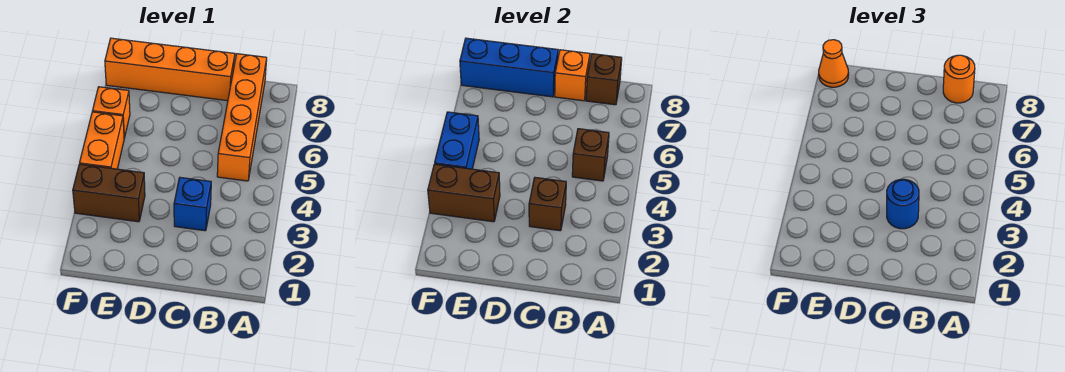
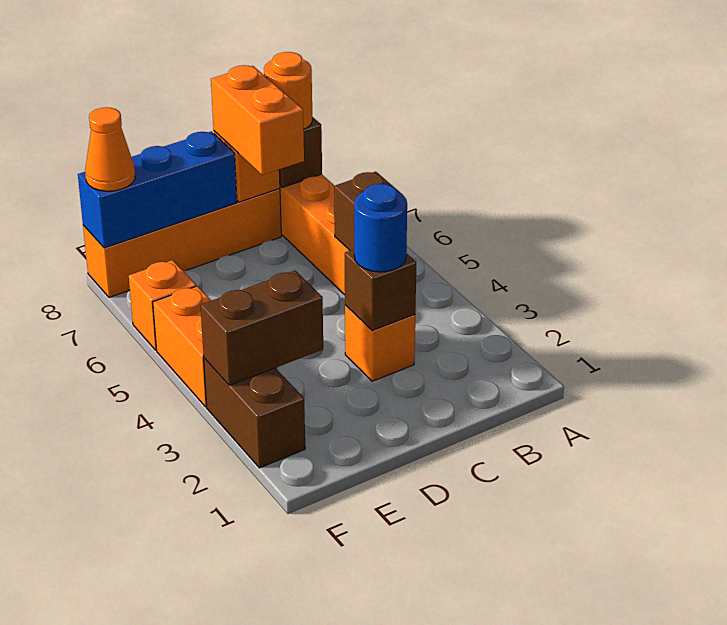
blue 1x1 brick [174,177,211,231] -> orange 1x1 brick [345,305,415,381]
none -> orange 1x2 brick [211,65,304,175]
brown 1x2 brick [73,164,145,222] -> brown 1x2 brick turned to [204,358,305,468]
blue 1x2 brick [435,112,479,169] -> none

